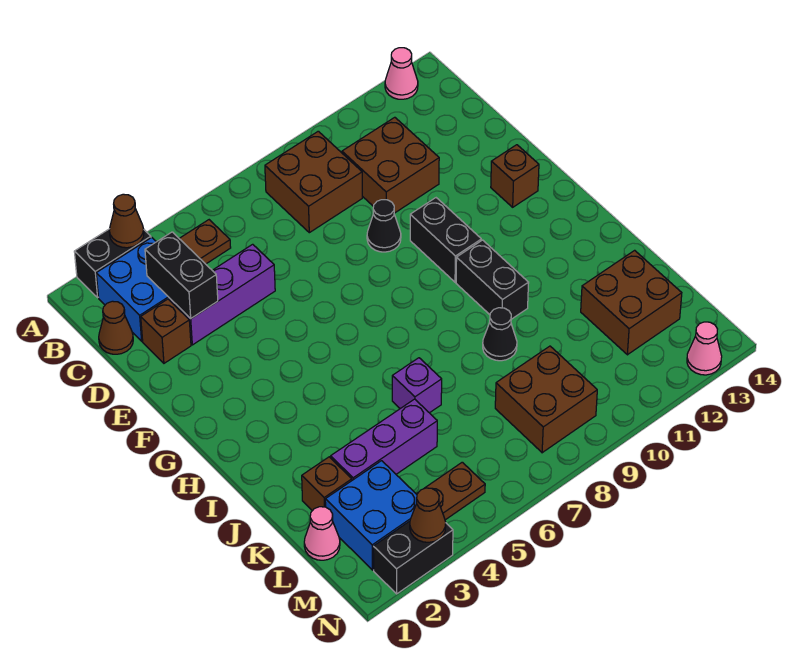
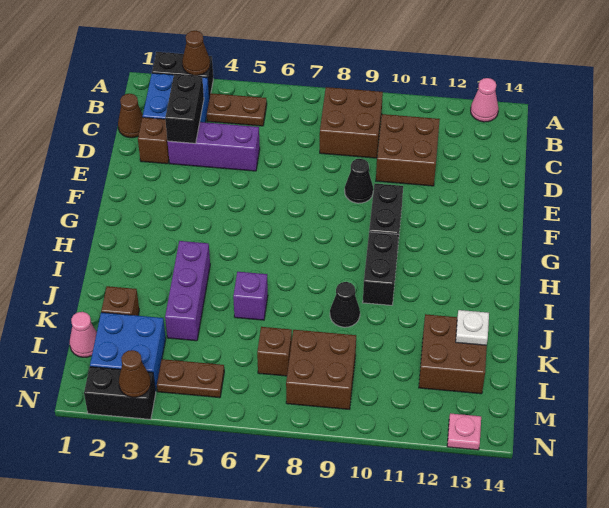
brown 1x1 brick [491,145,539,207] -> brown 1x1 brick moved to [257,327,292,376]
purple 1x3 brick [331,399,437,480] -> purple 1x3 brick turned to [165,241,210,341]
none -> white 1x1 plate [456,310,489,345]
pink 1x1 cone [687,322,722,375] -> pink 1x1 plate [447,413,481,450]

